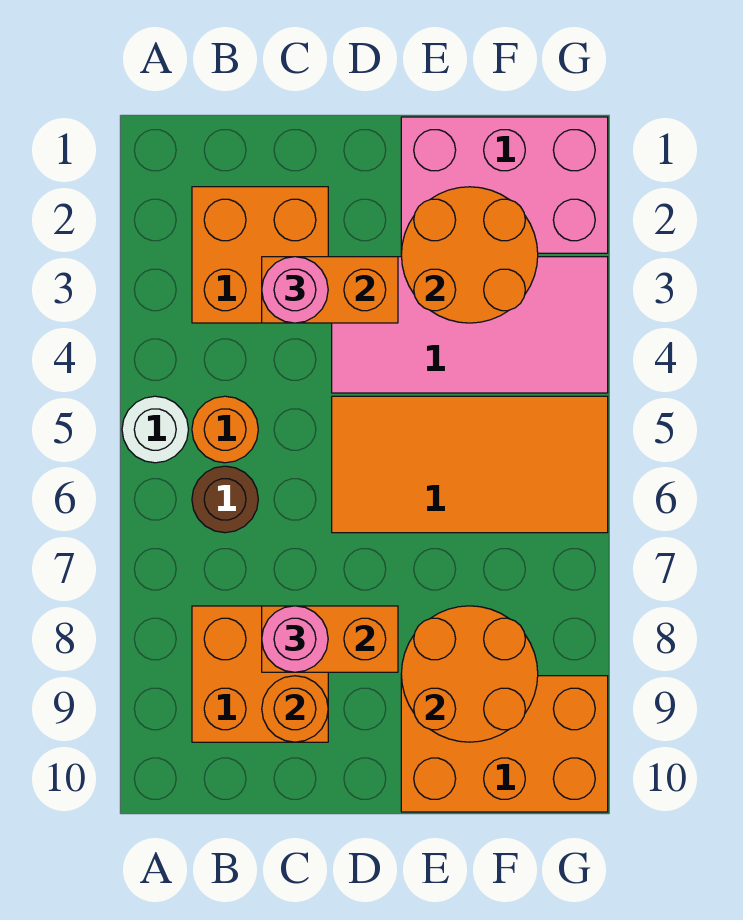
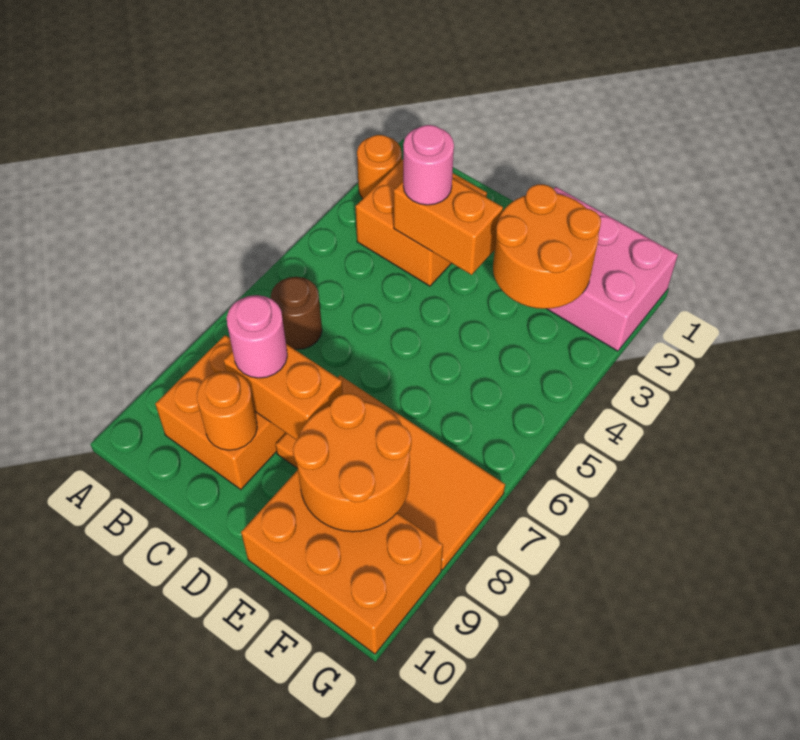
white 1x1 round brick [122,396,188,463] -> none
orange 1x1 round brick [192,396,258,463] -> orange 1x1 round brick moved to [357,135,402,199]
pink 2x4 tile [332,257,608,393] -> none
orange 2x4 tile [332,396,608,533] -> orange 2x4 tile moved to [276,376,505,570]

